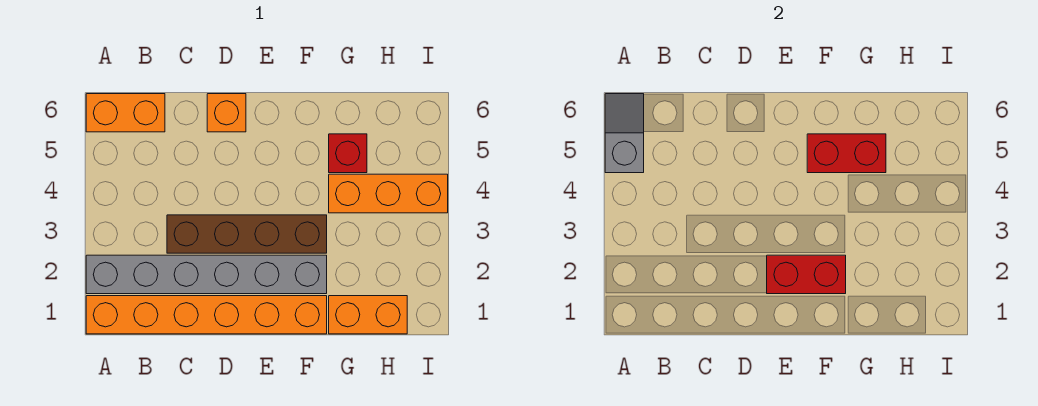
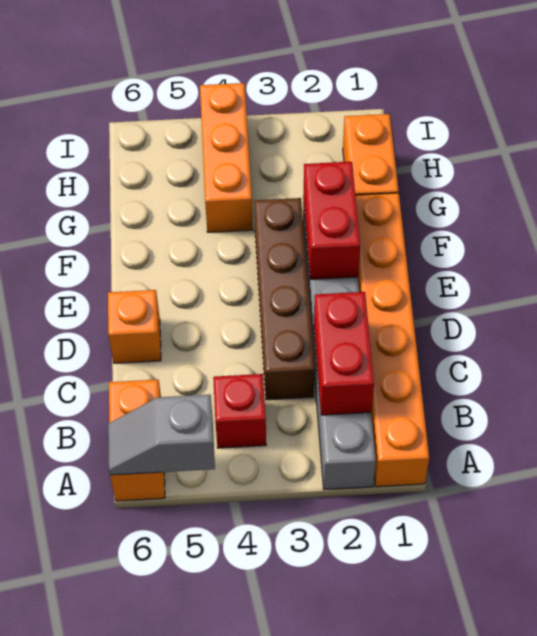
red 1x2 brick [807,134,886,173] -> red 1x2 brick moved to [314,292,374,415]
red 1x1 brick [329,134,367,173] -> red 1x1 brick moved to [213,374,266,448]

